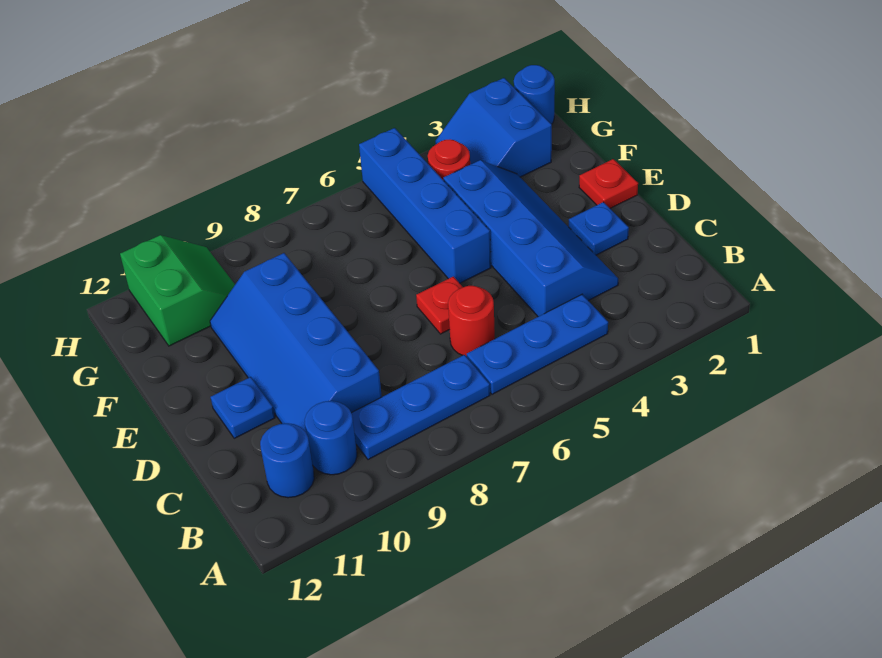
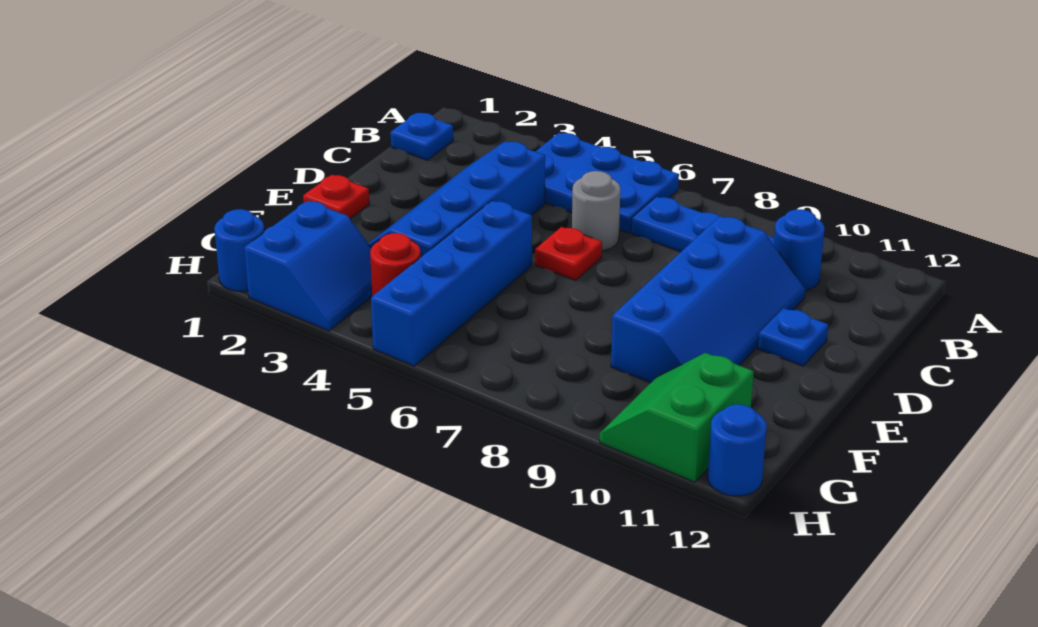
blue 1x3 plate [467,294,608,394] -> blue 2x3 plate [535,133,679,233]
blue 1x1 round brick [260,423,314,498] -> blue 1x1 round brick moved to [708,404,767,496]
red 1x1 round brick [448,286,495,357] -> grey 1x1 round brick [572,171,620,251]
blue 1x1 plate [569,202,629,255] -> blue 1x1 plate moved to [391,113,453,160]

